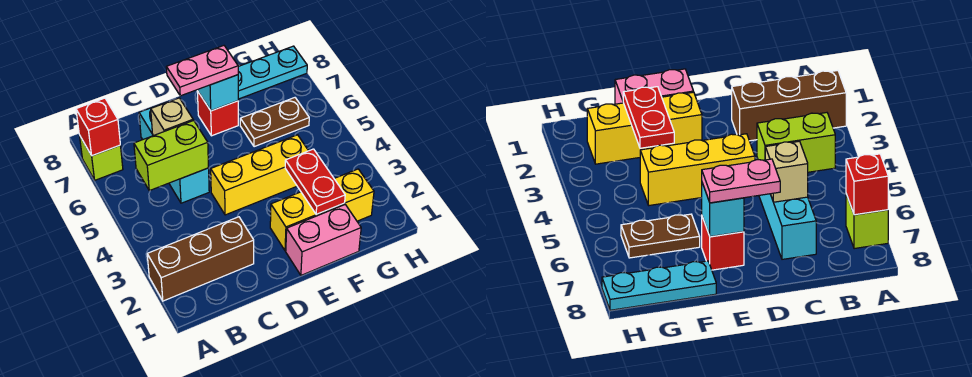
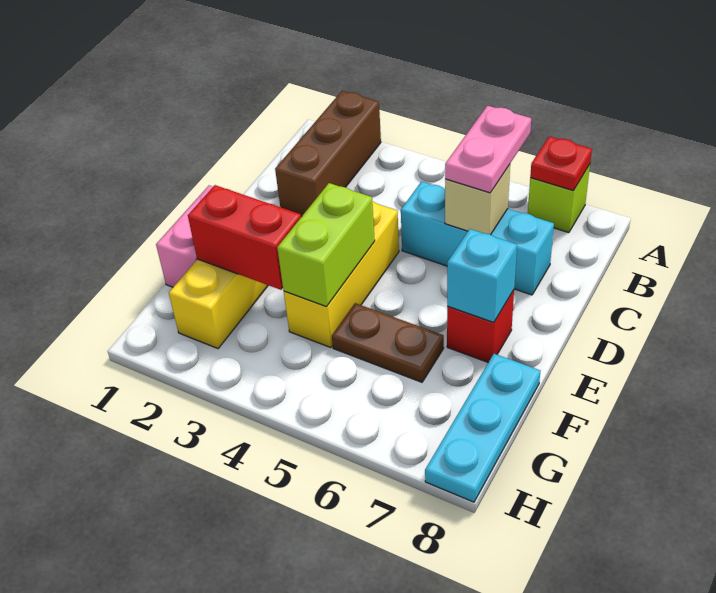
red 1x1 brick [76,98,120,156] -> red 1x1 plate [530,136,592,191]
lime 1x2 brick [134,120,209,191] -> lime 1x2 brick moved to [277,183,375,307]
pink 1x2 plate [166,46,238,96] -> pink 1x2 plate moved to [445,106,531,193]
red 1x2 plate [285,149,345,214] -> red 1x2 brick [188,185,301,290]
brown 1x2 plate [240,98,309,147] -> brown 1x2 plate turned to [332,303,444,382]

